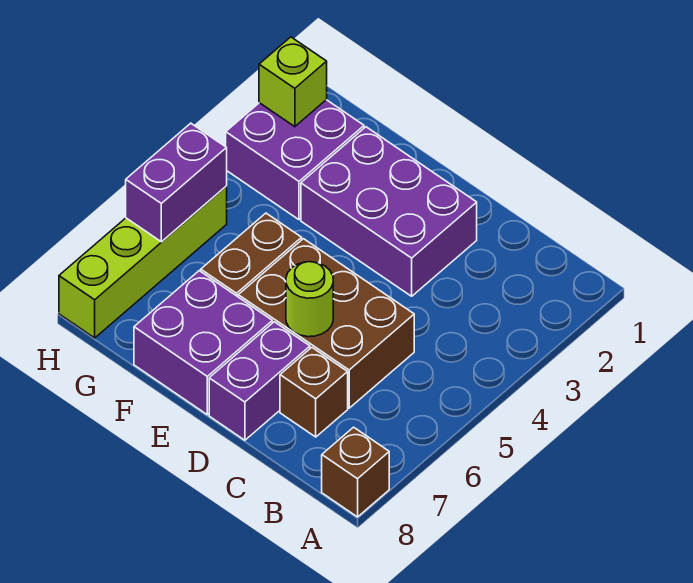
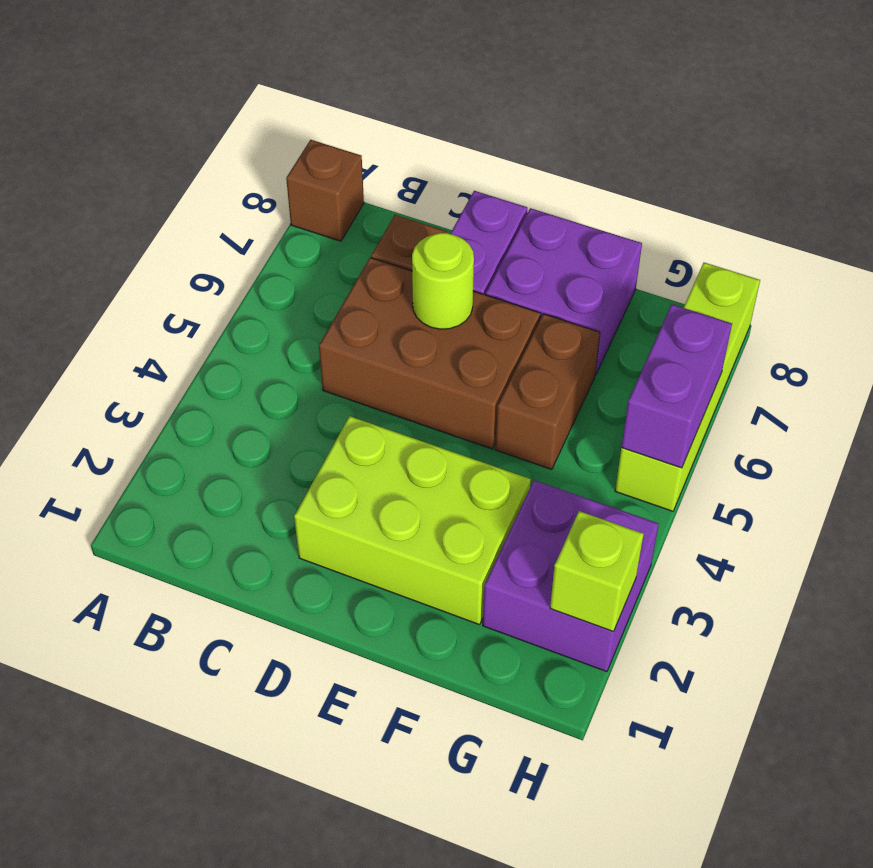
purple 2x3 brick [301,127,477,296] -> lime 2x3 brick [294,416,531,625]

